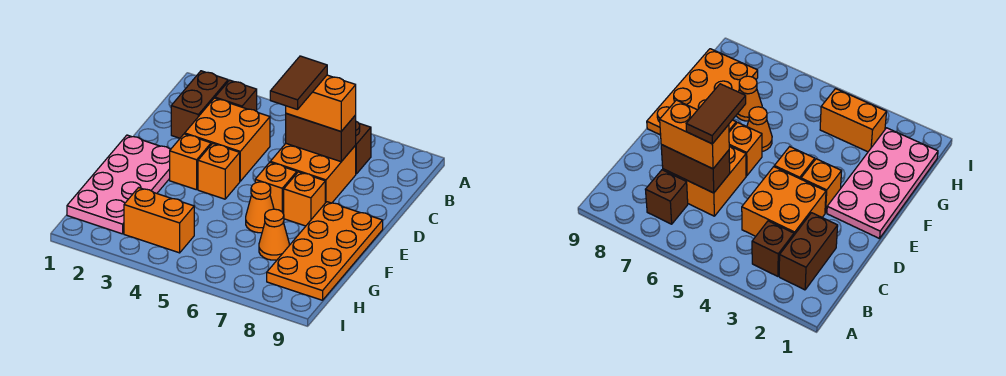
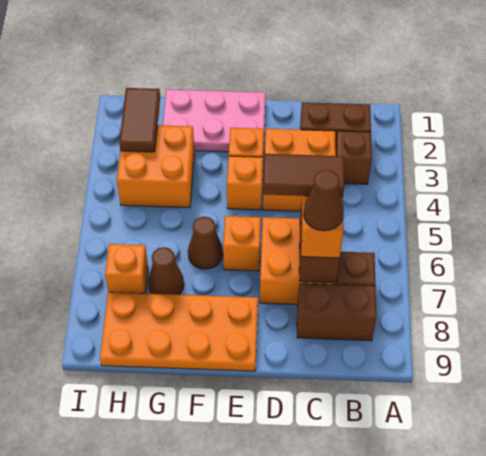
none -> brown 1x2 brick [297,283,376,341]
none -> brown 1x1 cone [304,170,344,231]
pink 2x4 plate [67,135,170,234] -> pink 2x3 plate [163,89,266,152]
orange 1x1 brick [284,172,325,226] -> orange 1x1 brick moved to [105,244,148,294]
orange 1x1 cone [246,182,274,233] -> brown 1x1 cone [188,217,223,269]
orange 1x1 cone [259,209,289,260] -> brown 1x1 cone [148,247,184,295]
none -> brown 1x2 tile [119,88,160,152]
orange 1x2 brick [124,188,194,253] -> orange 2x2 brick [117,125,194,208]

